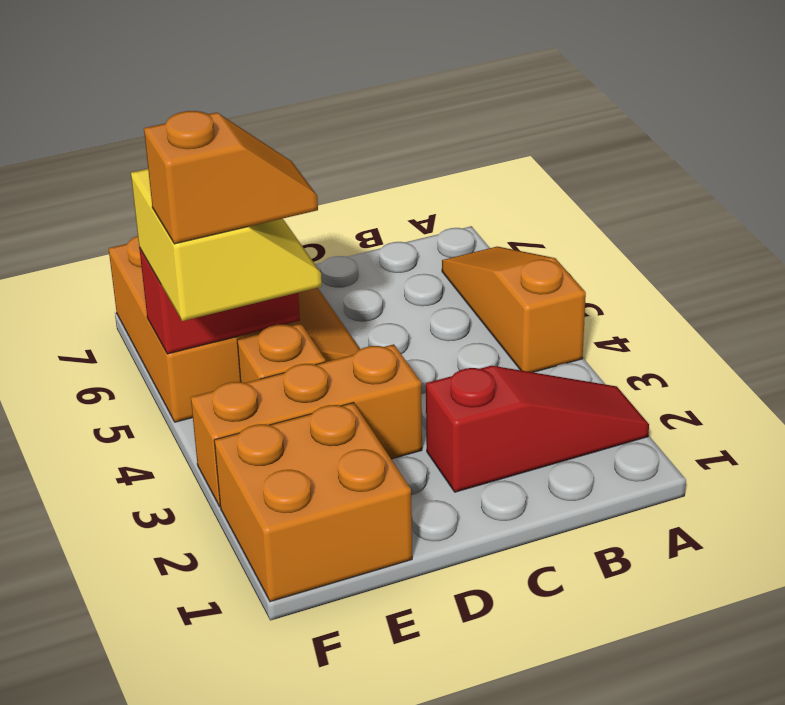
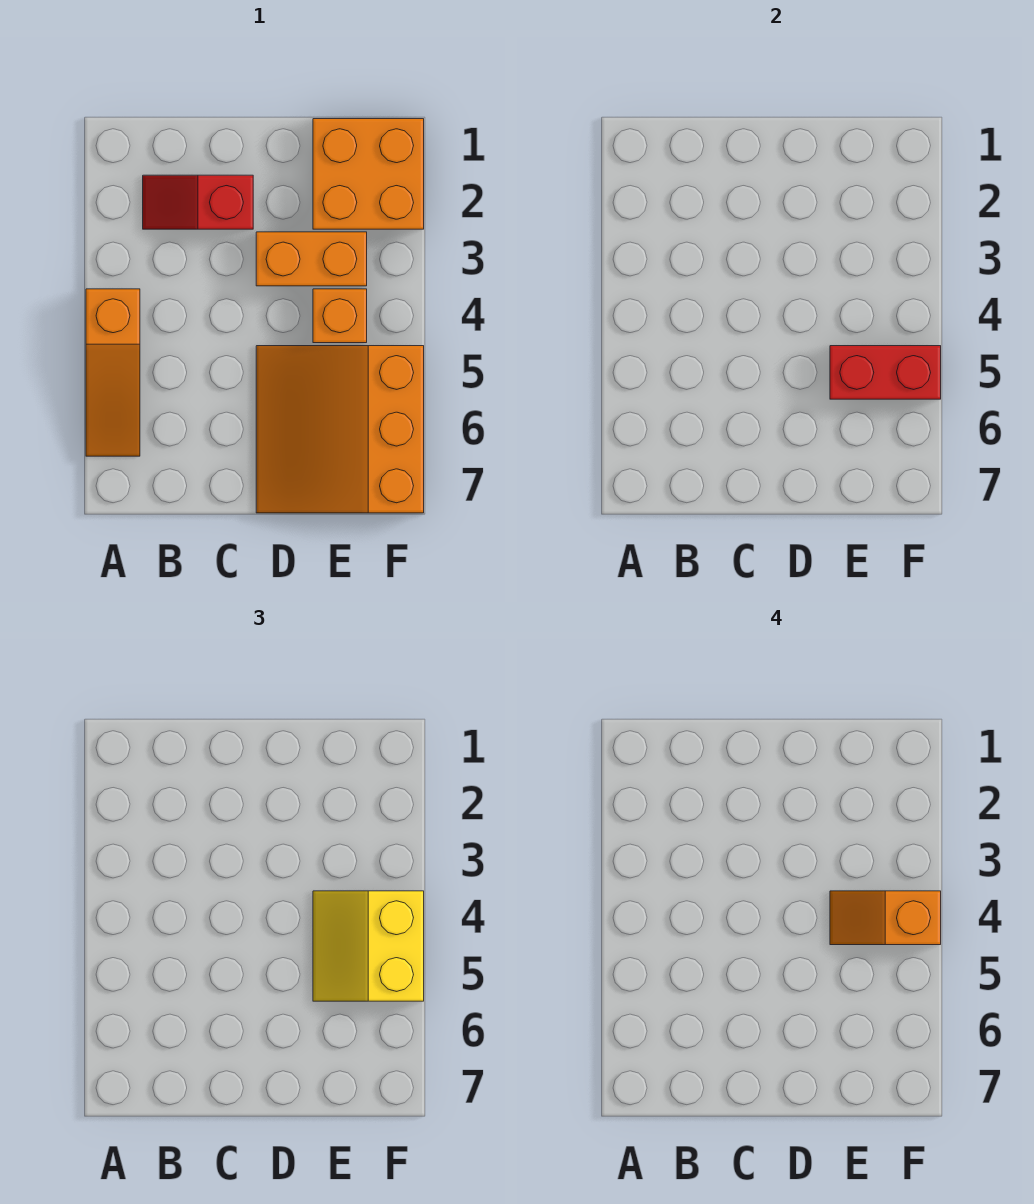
red 1x3 slope [426,366,649,492] -> red 1x2 slope [143,175,253,229]
orange 1x3 brick [191,344,422,507] -> orange 1x2 brick [256,232,367,286]

